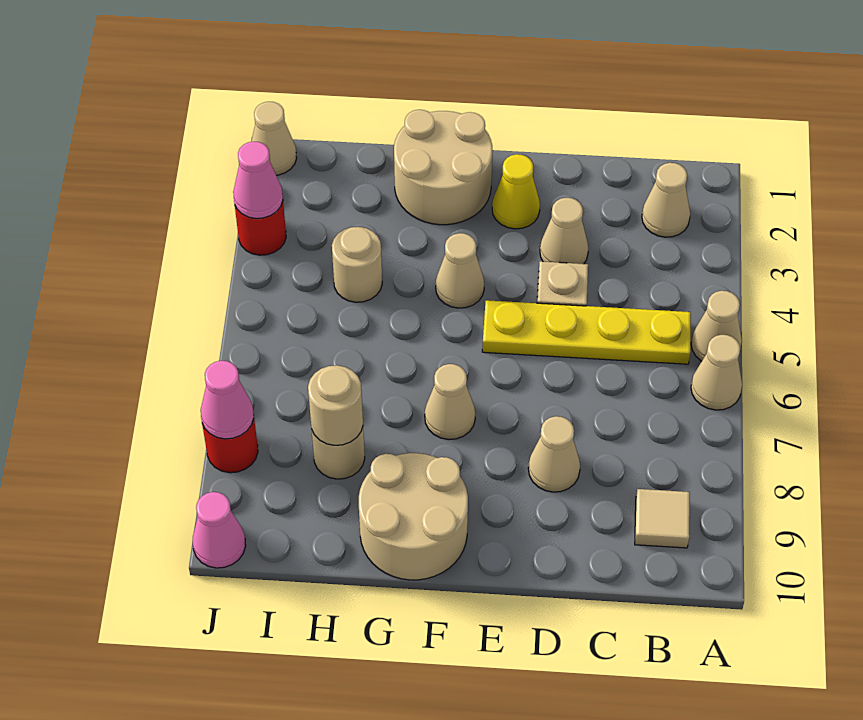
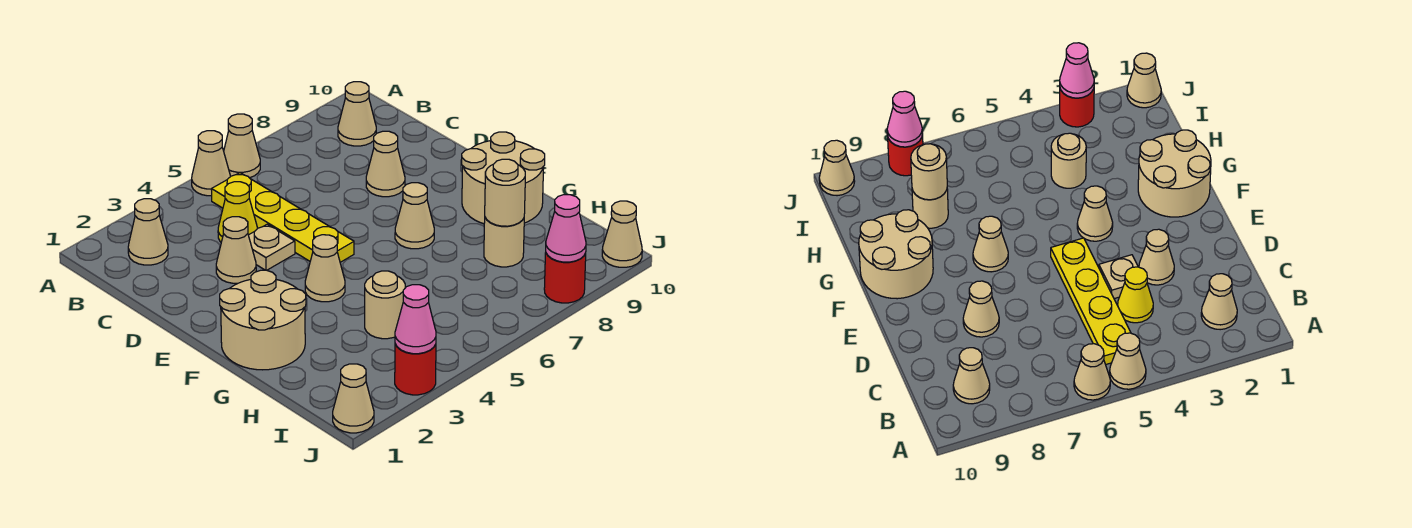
tan 1x1 tile [635,489,690,548] -> tan 1x1 cone [338,82,376,146]
yellow 1x1 cone [492,154,540,229] -> yellow 1x1 cone moved to [218,182,258,242]
pink 1x1 cone [193,492,246,568] -> tan 1x1 cone [602,201,642,267]

